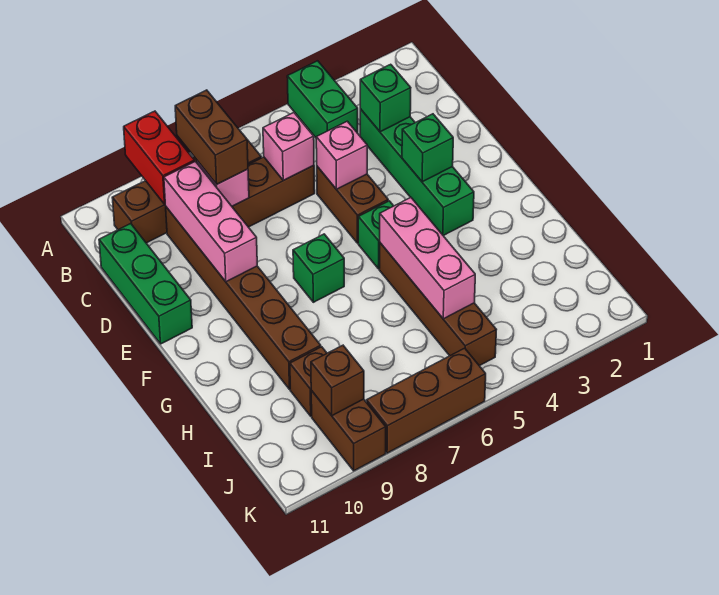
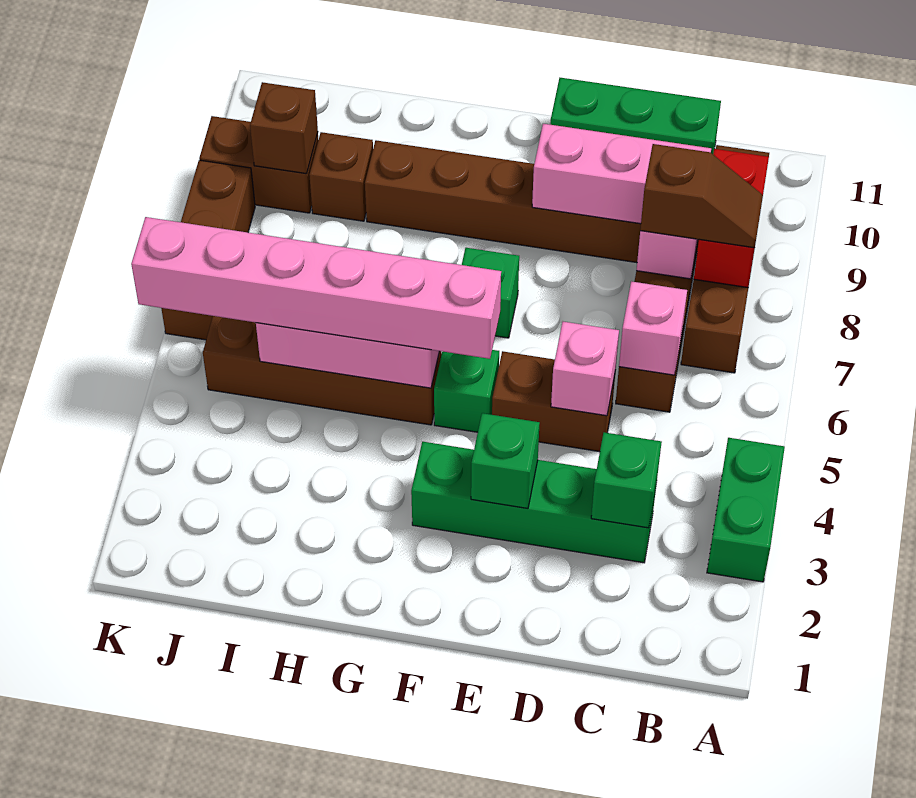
green 1x2 brick [287,61,358,137] -> green 1x2 brick turned to [707,438,785,582]
red 1x2 brick [124,111,195,204] -> red 1x2 brick turned to [694,149,769,287]
brown 1x2 brick [175,90,248,184] -> brown 1x2 slope [640,144,763,248]
none -> pink 1x6 brick [131,217,501,359]

